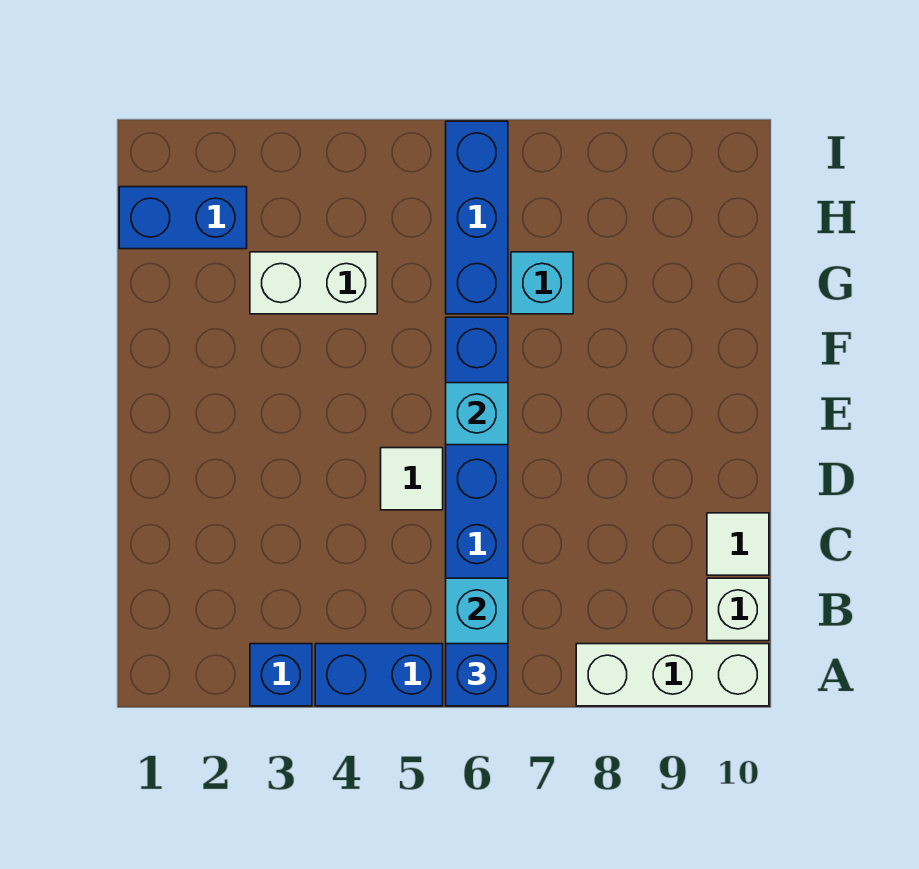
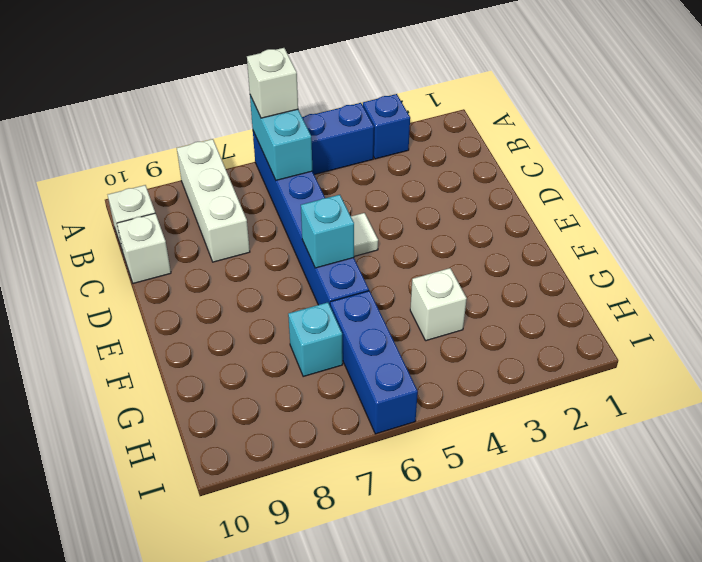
blue 1x1 brick [446,644,508,706] -> white 1x1 brick [247,48,298,118]
white 1x3 brick [576,644,769,706] -> white 1x3 brick turned to [177,139,250,262]
white 1x1 tile [707,513,769,575] -> white 1x1 brick [117,213,171,283]
white 1x2 brick [250,252,377,314] -> white 1x1 brick [410,268,467,341]
blue 1x2 brick [119,187,247,249] -> none

